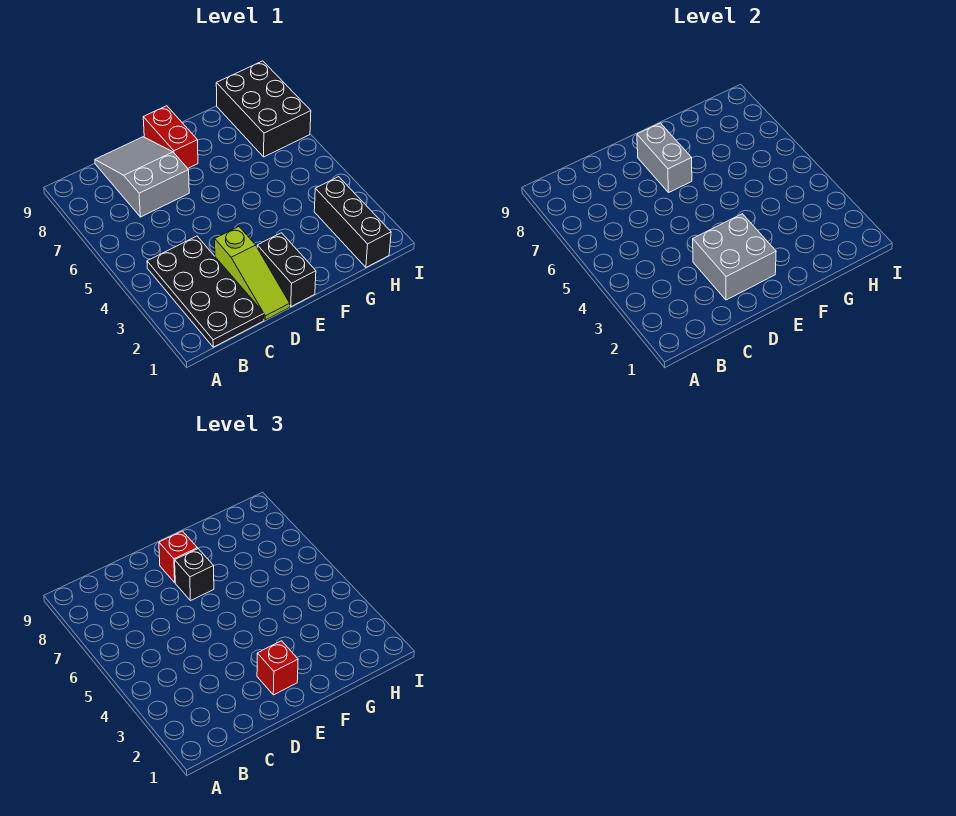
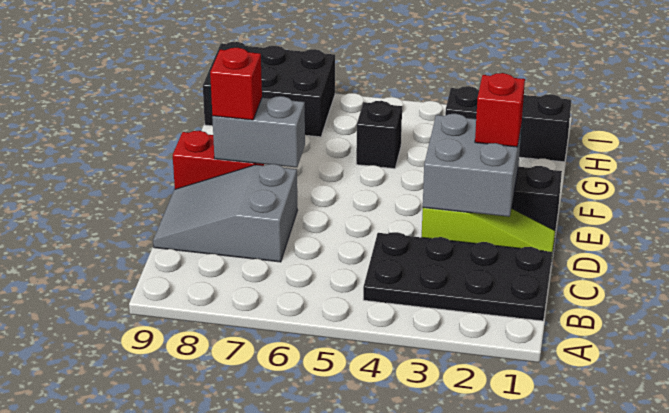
black 1x1 brick [175,549,214,601] -> black 1x1 brick moved to [356,101,402,169]

